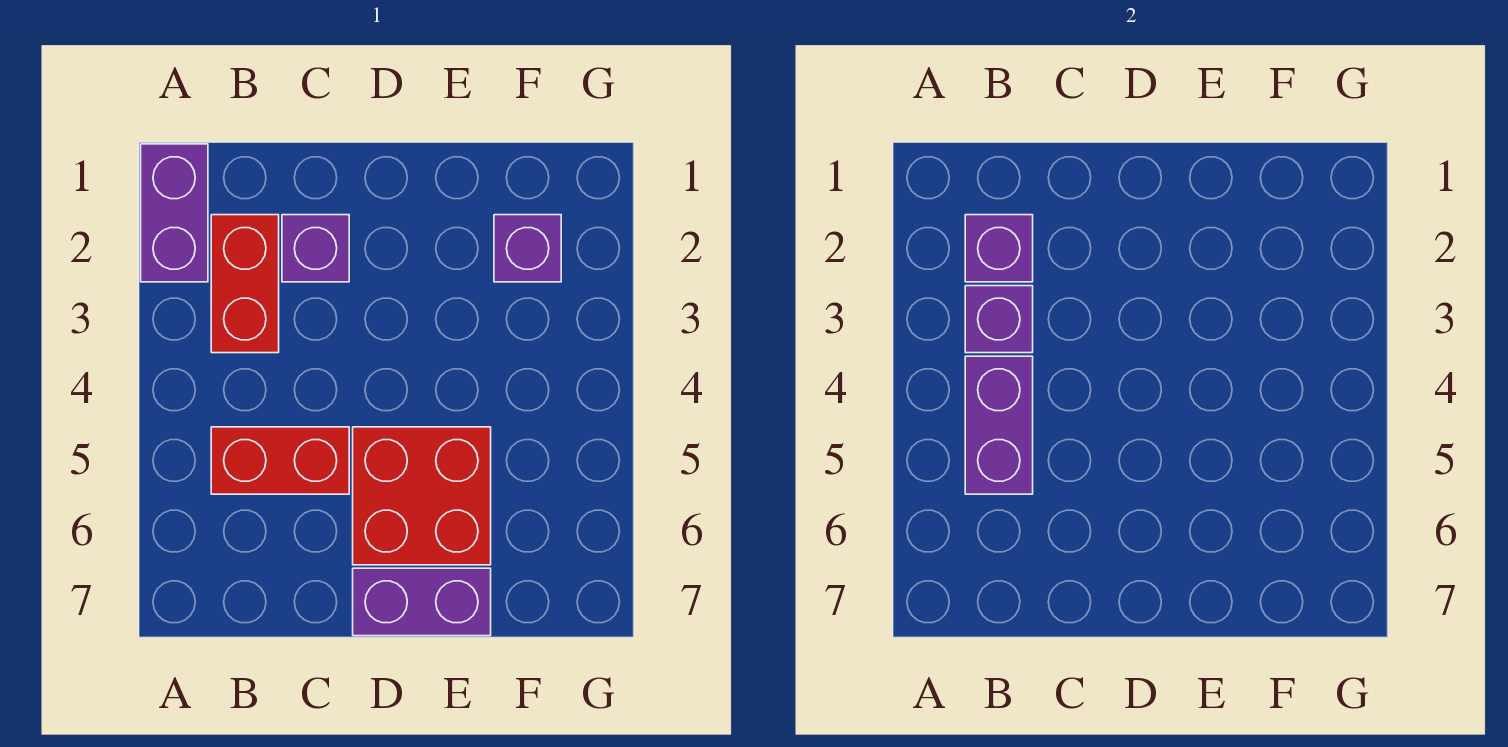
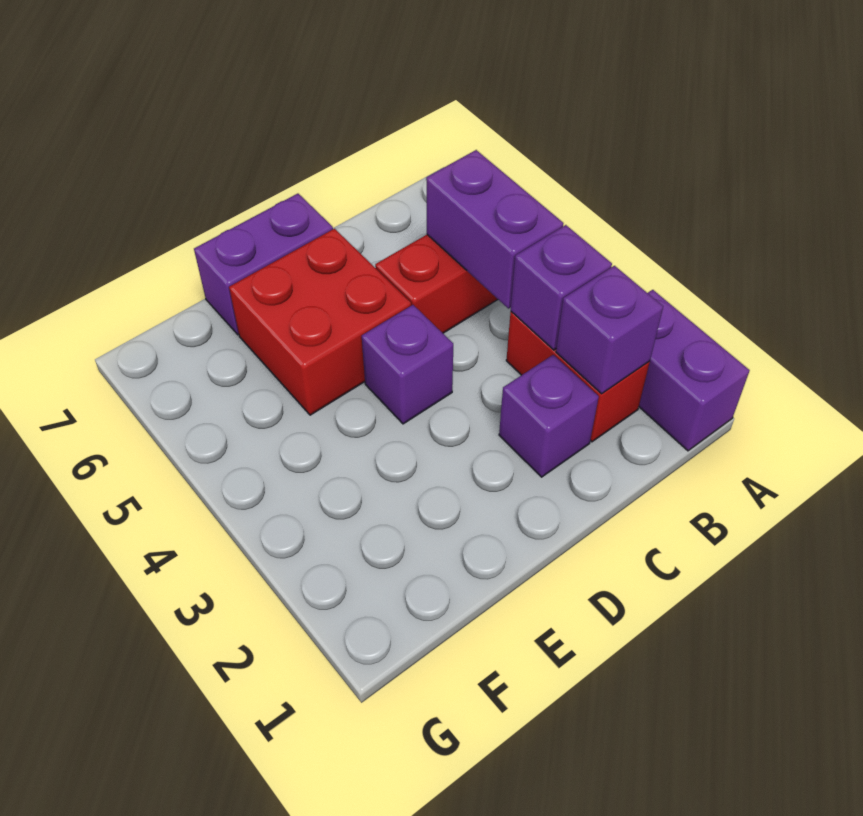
purple 1x1 brick [494,215,561,282] -> purple 1x1 brick moved to [362,305,453,424]

